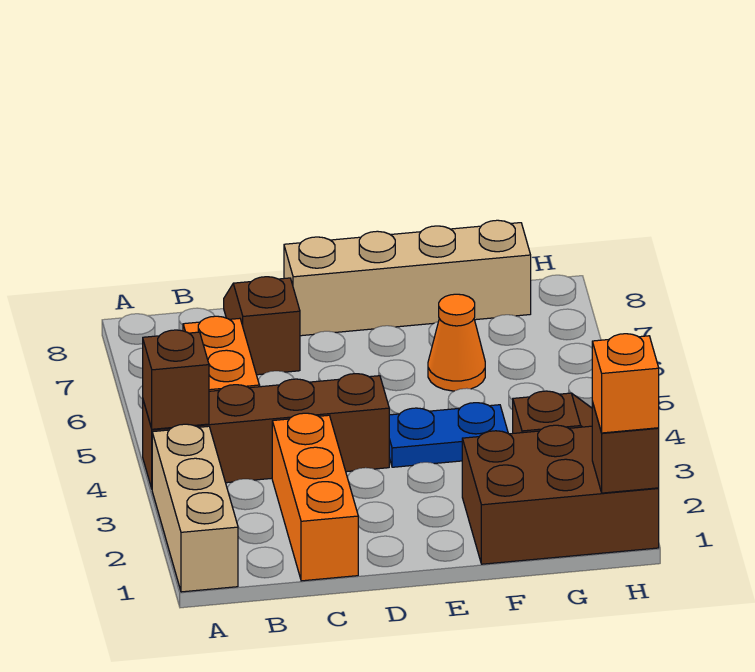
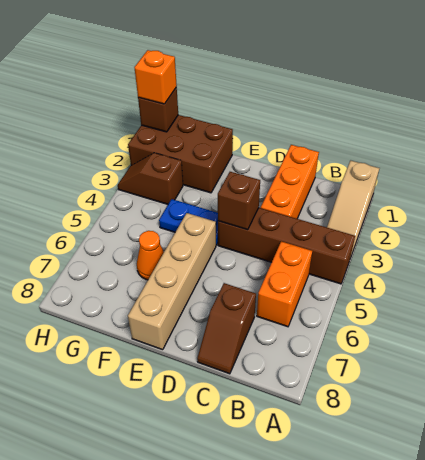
tan 1x3 brick [152,424,238,592] -> tan 1x3 slope [327,161,379,256]
brown 1x1 brick [143,330,209,429] -> brown 1x1 brick moved to [218,172,260,230]
tan 1x4 brick [284,220,531,336] -> tan 1x4 brick turned to [128,213,216,350]

